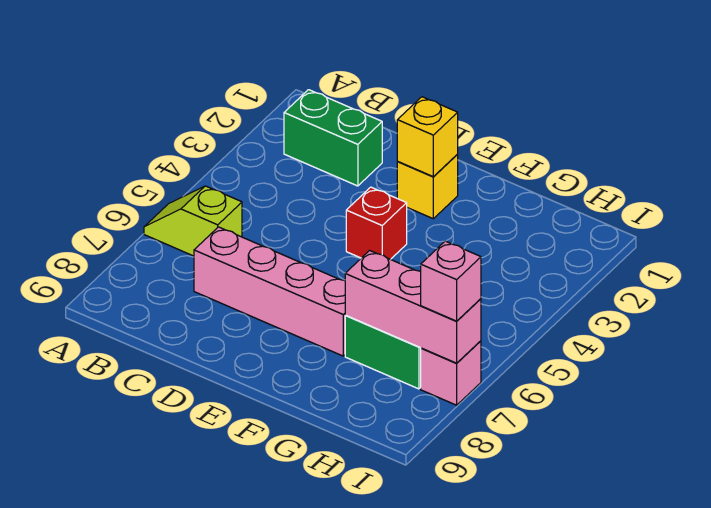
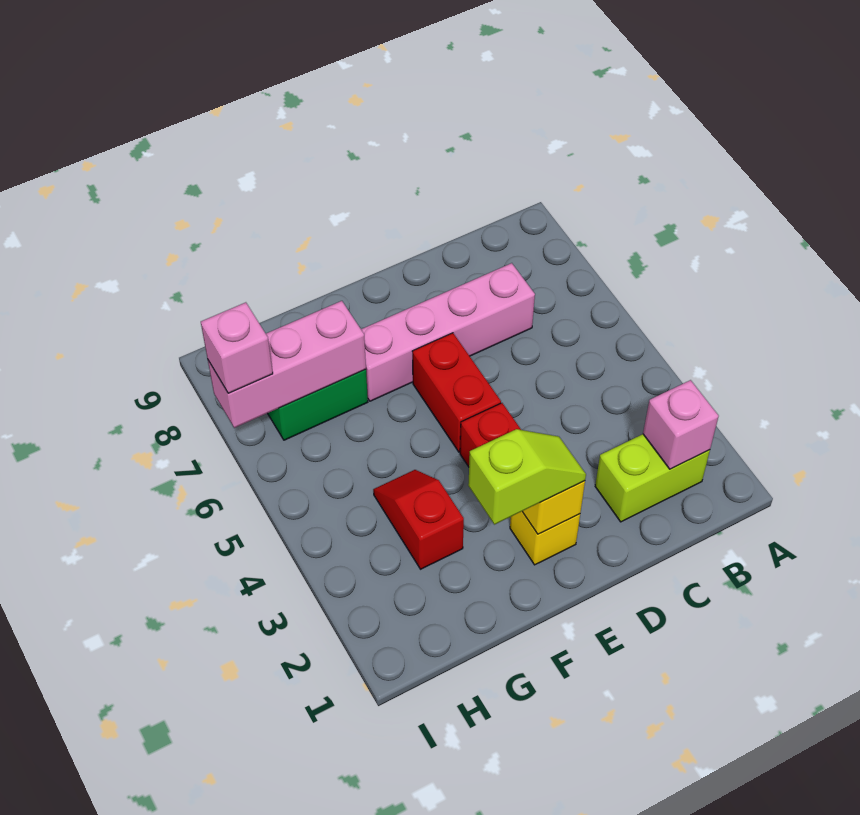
lime 1x2 slope [144,186,242,256] -> lime 1x2 slope moved to [468,429,586,525]
green 1x2 brick [284,90,382,186] -> lime 1x2 brick [595,434,710,522]
none -> red 1x2 brick [412,333,501,452]
none -> red 1x2 slope [373,470,464,569]
pink 1x1 brick [421,341,481,405] -> pink 1x1 brick moved to [643,380,719,469]

